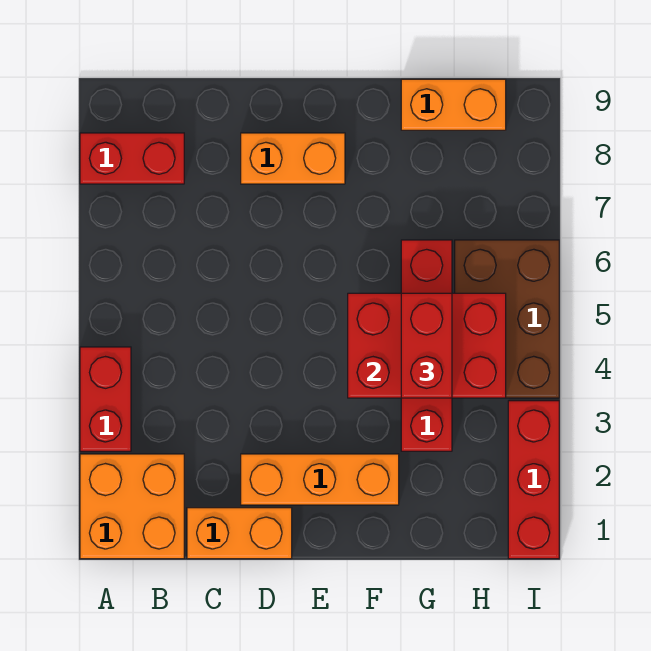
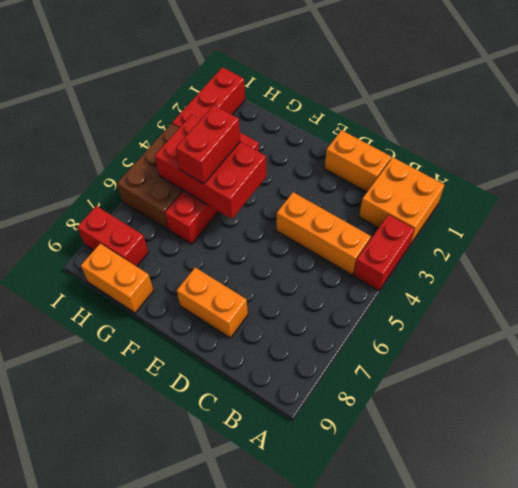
red 1x2 brick [80,133,184,184] -> red 1x2 brick moved to [77,206,148,266]
orange 1x3 brick [241,454,399,505] -> orange 1x3 brick moved to [277,192,371,275]

